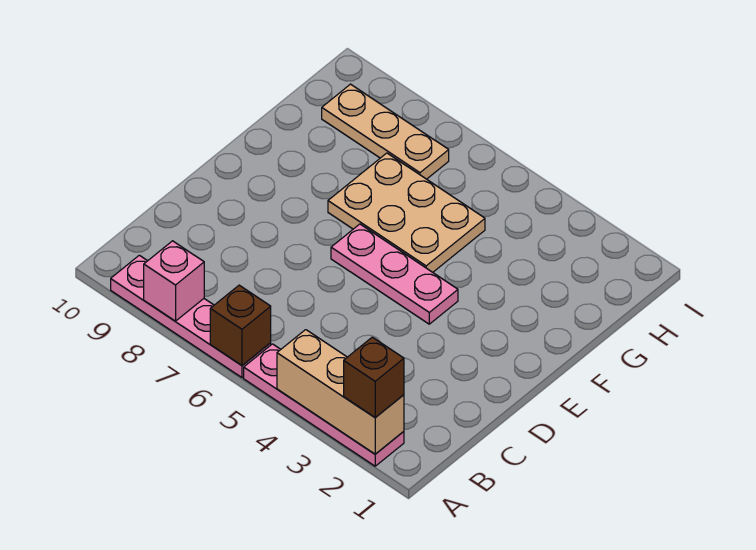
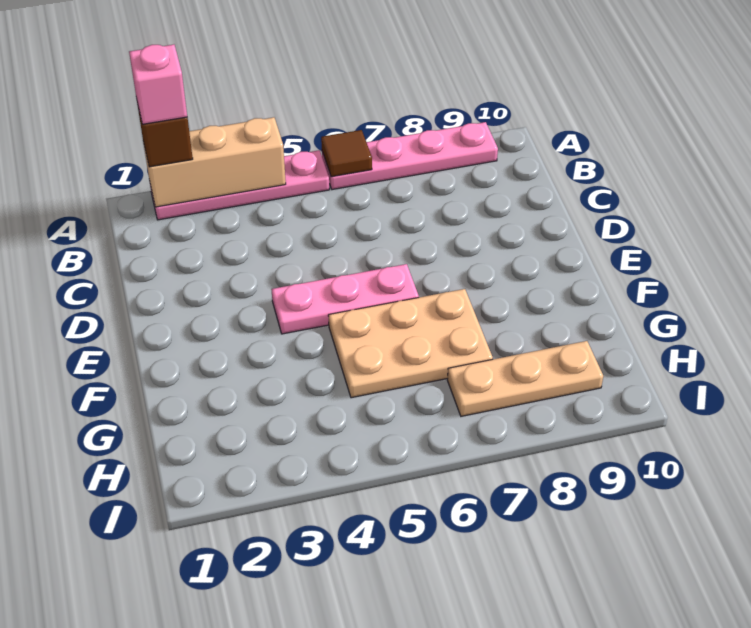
brown 1x1 brick [210,285,271,365] -> brown 1x1 tile [321,130,372,177]
pink 1x1 brick [144,241,204,321] -> pink 1x1 brick moved to [129,45,187,124]

